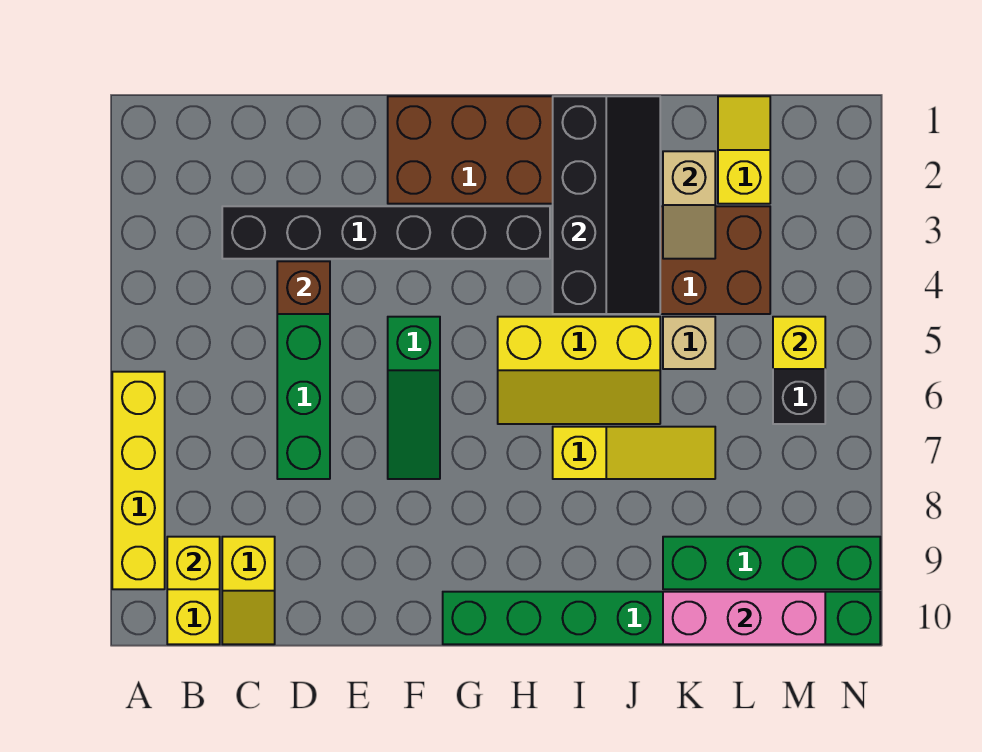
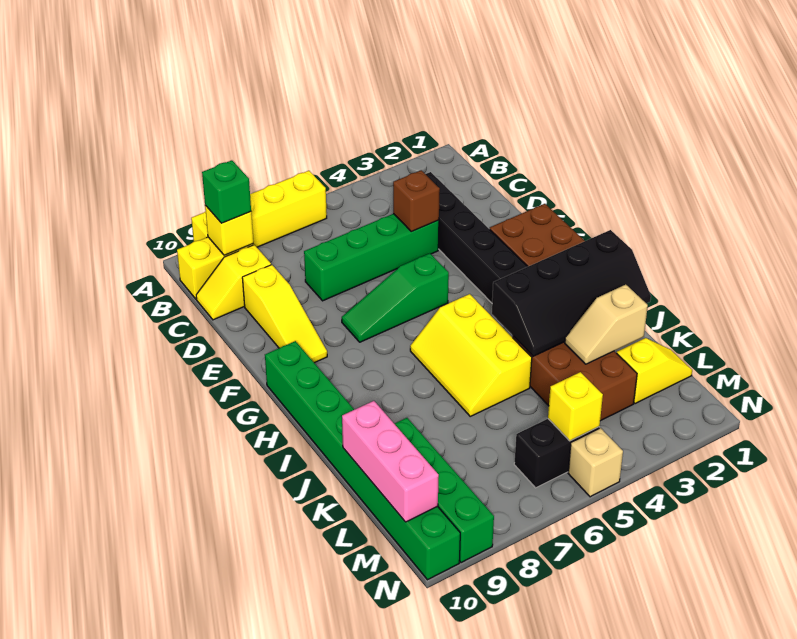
none -> green 1x1 brick [202,160,251,223]
yellow 1x3 slope [553,427,715,479] -> yellow 1x3 slope moved to [242,265,327,363]
tan 1x1 brick [663,317,715,369] -> tan 1x1 brick moved to [568,428,623,497]

